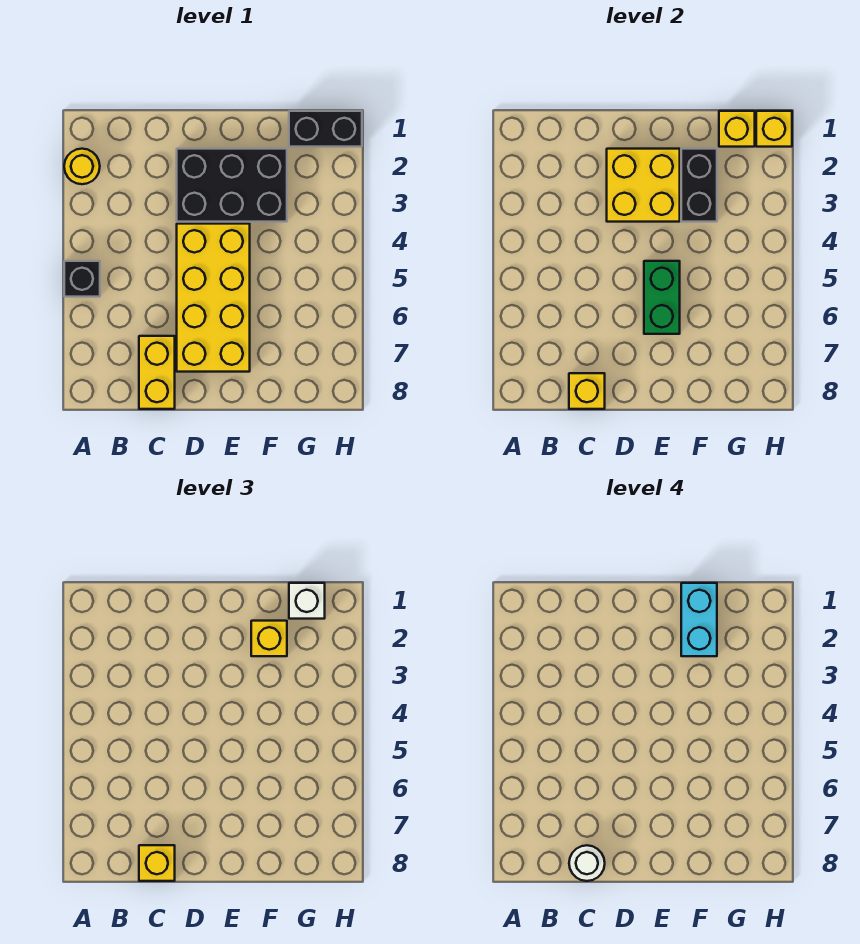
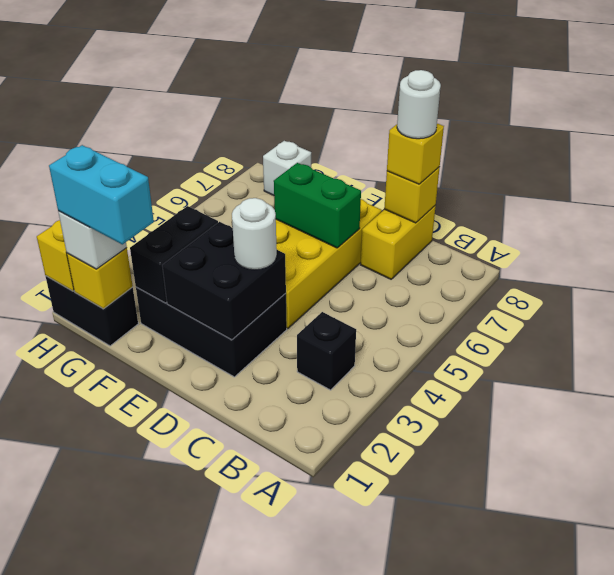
yellow 1x1 round brick [64,149,100,184] -> none
black 1x1 brick [64,261,100,297] -> black 1x1 brick moved to [297,312,356,390]
yellow 2x2 brick [607,149,680,222] -> black 2x2 brick [162,222,286,340]
none -> white 1x1 round brick [232,198,277,270]
green 1x2 brick [644,261,680,334] -> green 1x2 brick turned to [274,163,361,248]
cyan 1x2 brick [681,583,717,656] -> cyan 1x2 brick turned to [49,145,154,244]
yellow 1x1 brick [251,621,287,656] -> none
none -> white 1x1 brick [263,141,311,195]

